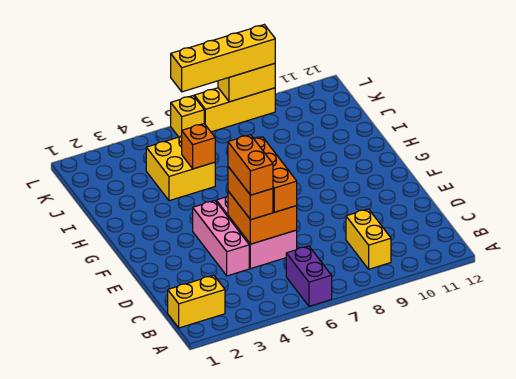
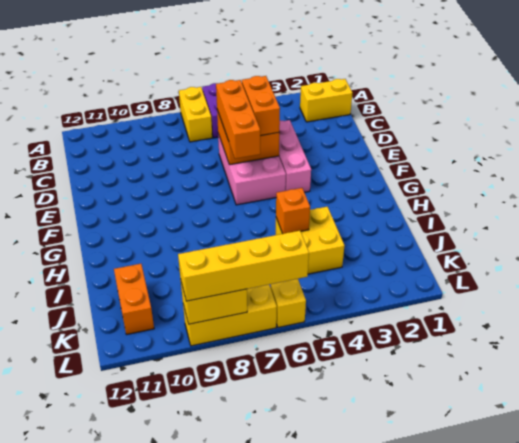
yellow 1x2 brick [346,209,391,269] -> yellow 1x2 brick moved to [179,87,212,142]
orange 1x2 brick [228,135,273,195] -> orange 1x2 brick moved to [114,264,154,334]

